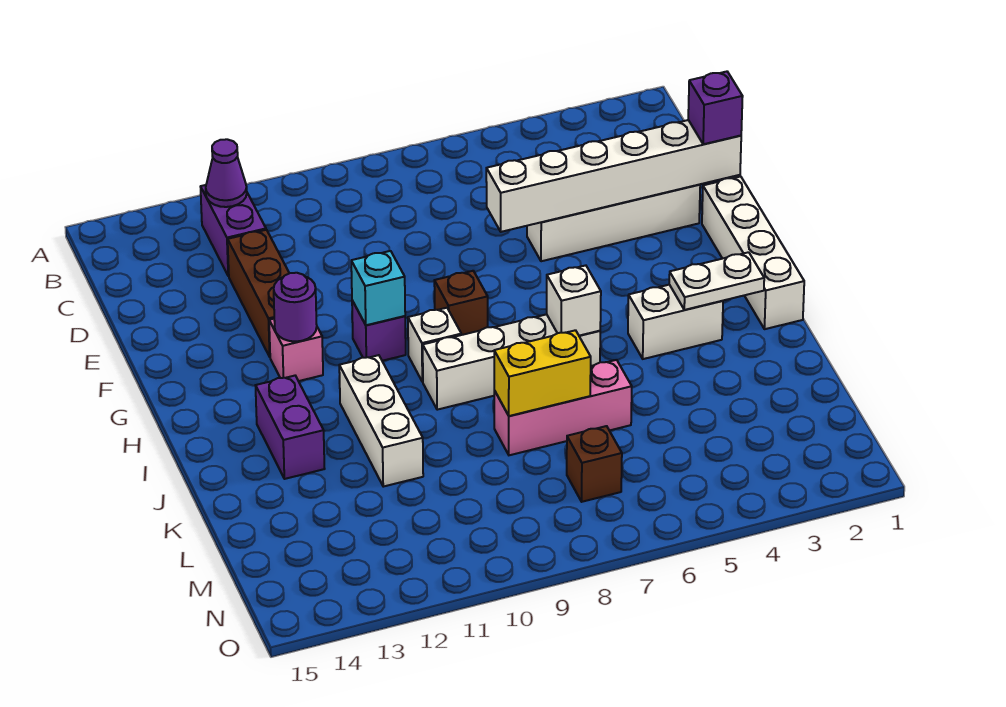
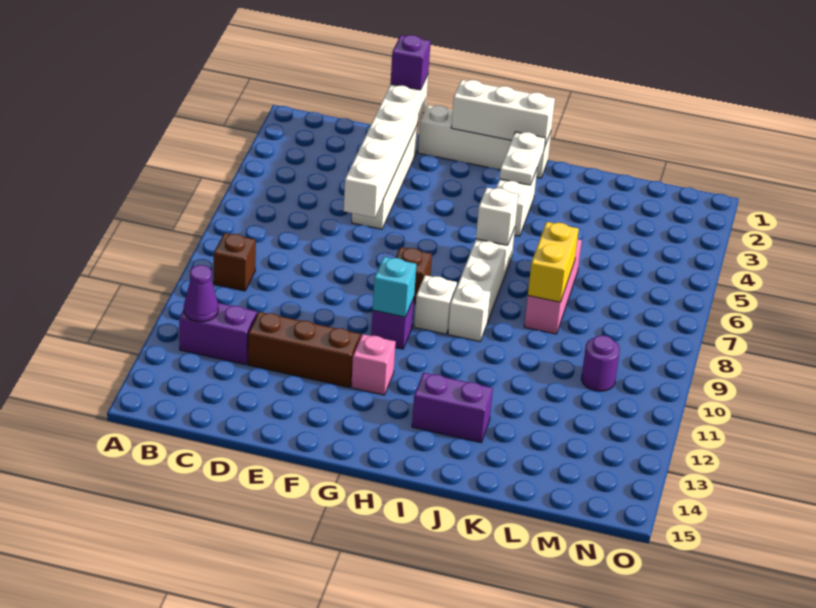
purple 1x1 round brick [274,273,317,342] -> purple 1x1 round brick moved to [581,335,620,391]
white 1x3 brick [339,355,423,487] -> white 1x3 brick moved to [451,80,555,145]
brown 1x1 brick [567,426,622,502] -> brown 1x1 brick moved to [214,233,256,291]

